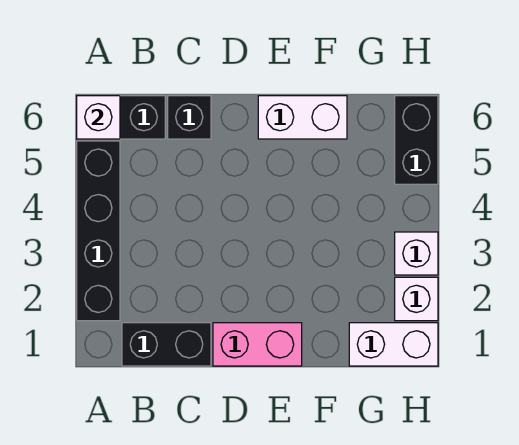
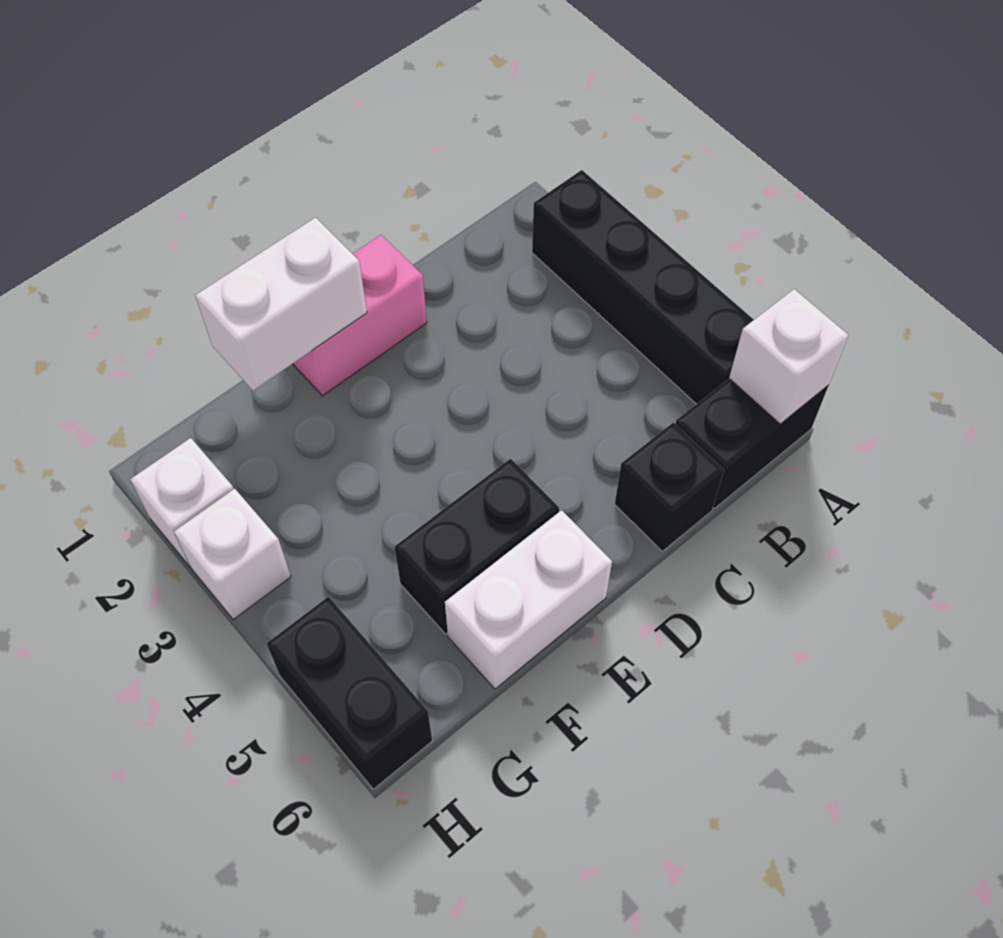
black 1x2 brick [122,323,211,366] -> black 1x2 brick moved to [395,459,559,634]
white 1x2 brick [349,323,438,366] -> white 1x2 brick moved to [195,218,367,390]

